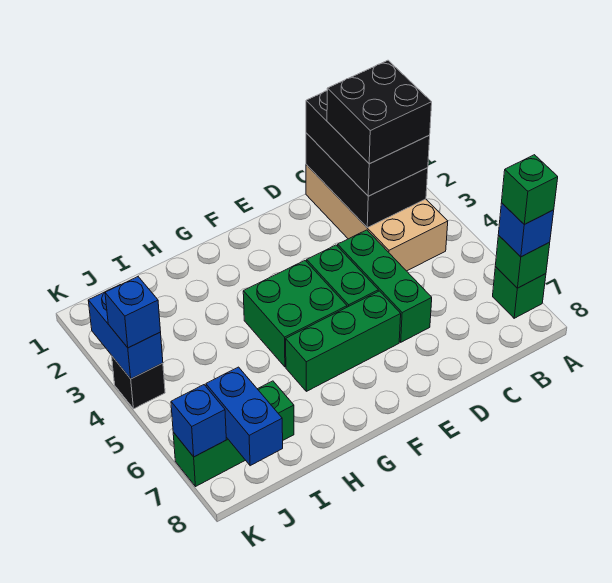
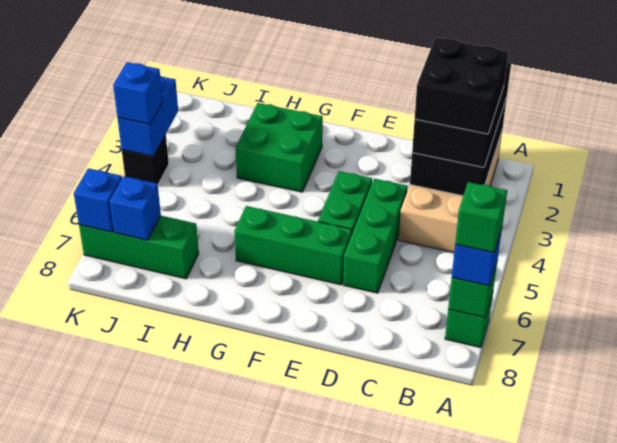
green 2x2 brick [243,261,347,367] -> green 2x2 brick moved to [235,103,323,192]
blue 1x2 brick [206,367,283,466] -> blue 1x1 brick [110,176,161,240]

